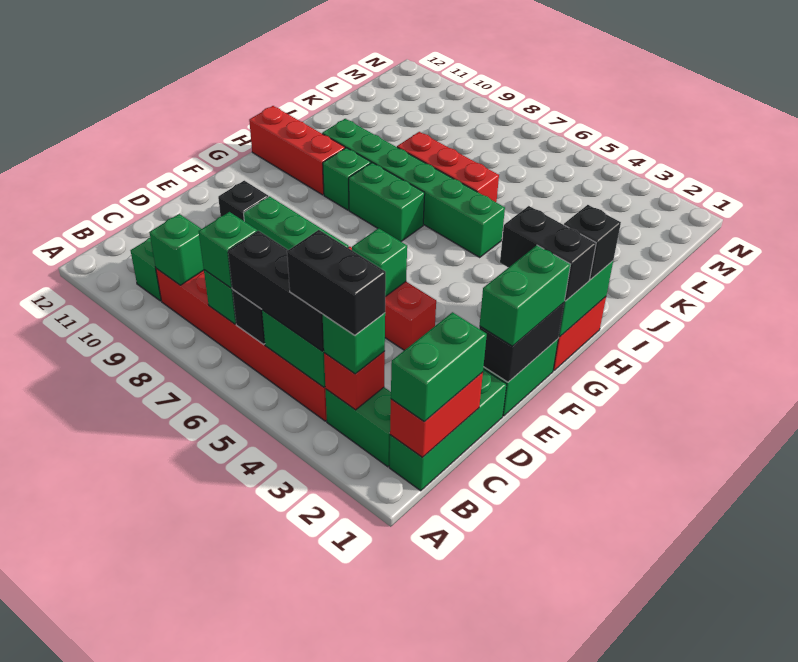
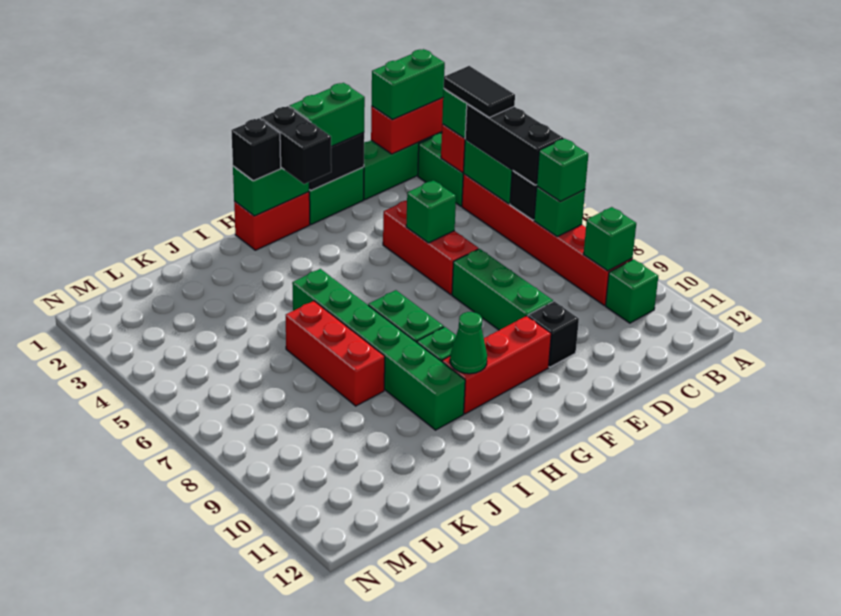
black 1x2 brick [287,230,386,335] -> black 1x2 tile [444,66,515,117]
red 1x3 brick [249,106,345,195] -> red 1x3 brick turned to [442,316,551,414]
none -> green 1x1 cone [450,312,487,374]

